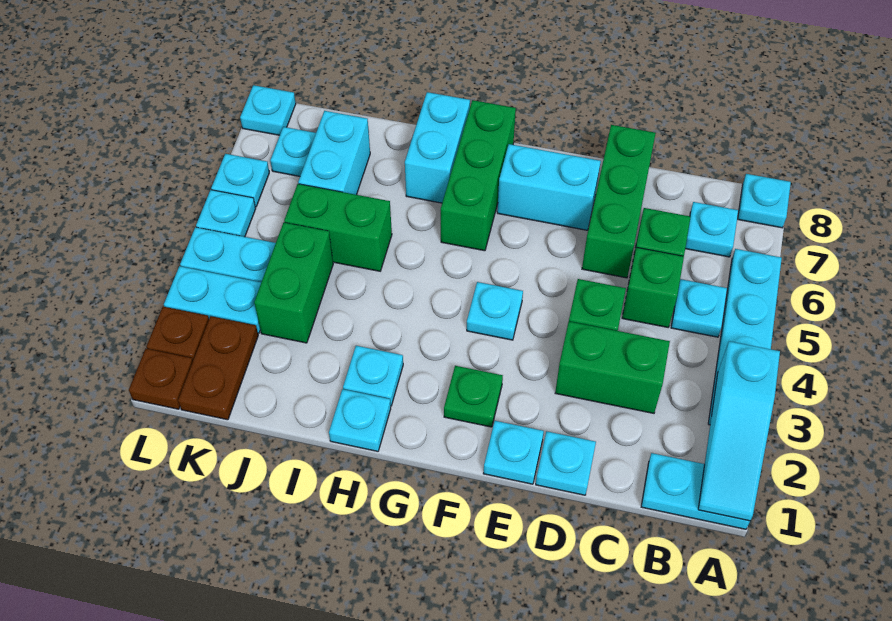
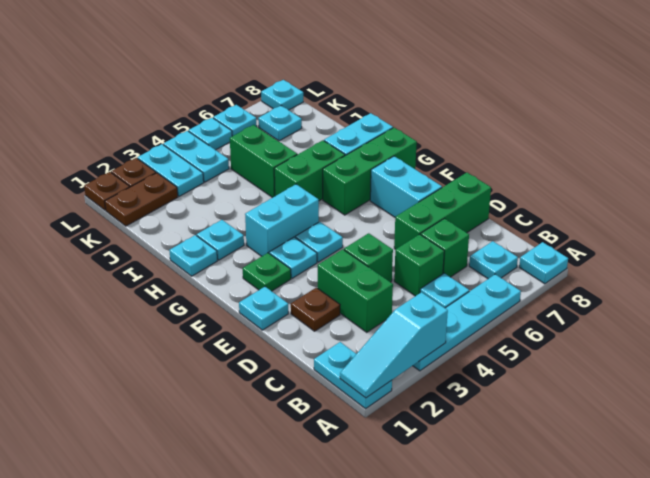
cyan 1x1 plate [536,432,596,495] -> cyan 1x1 plate moved to [269,237,317,278]
none -> brown 1x1 plate [291,288,340,331]
green 1x2 brick [254,223,333,343] -> green 1x2 brick moved to [274,140,345,201]
cyan 1x2 brick [298,111,370,195] -> cyan 1x2 brick moved to [245,184,319,256]

